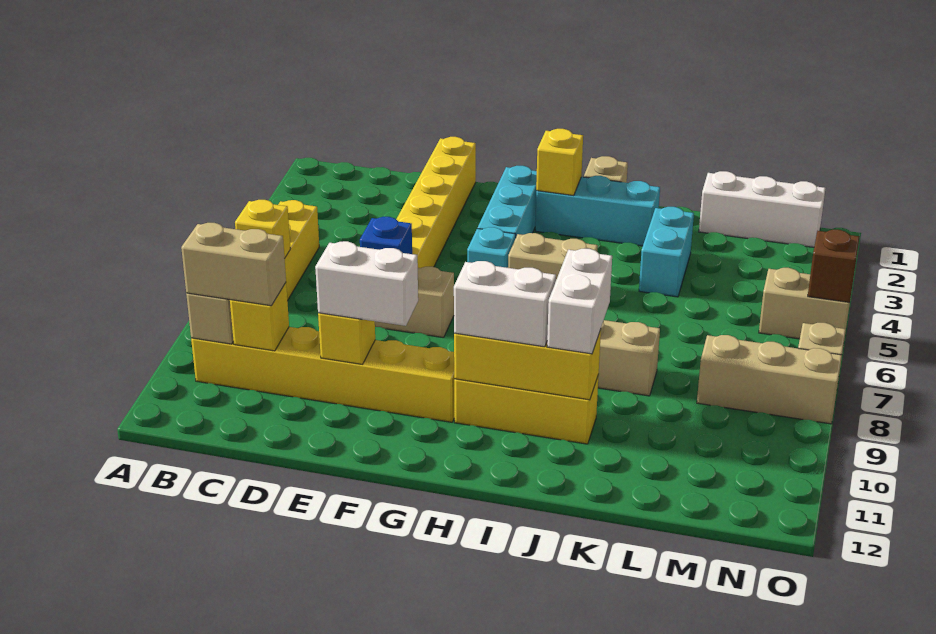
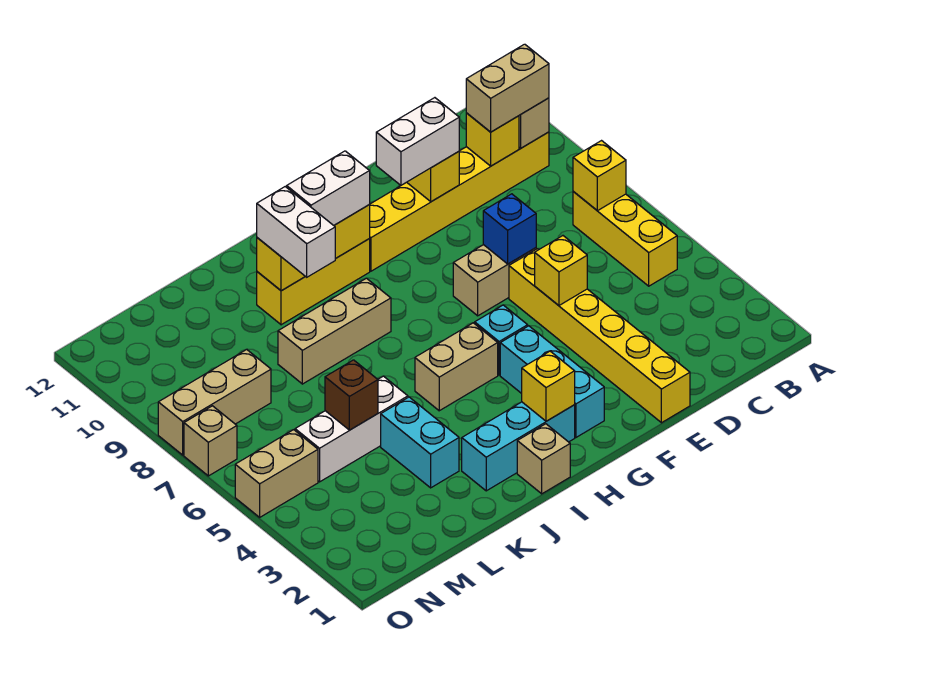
none -> yellow 1x1 brick [535,236,587,305]
white 1x3 brick [699,171,825,247] -> white 1x3 brick moved to [295,376,408,482]
brown 1x1 brick [808,230,859,302] -> brown 1x1 brick moved to [325,360,378,430]

